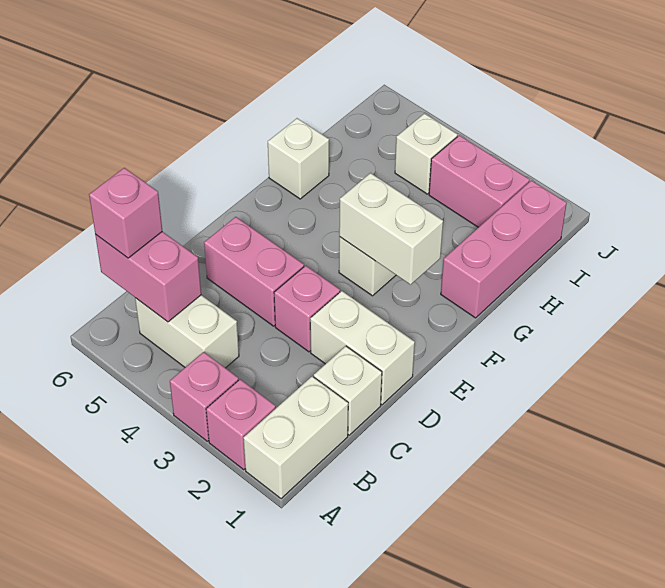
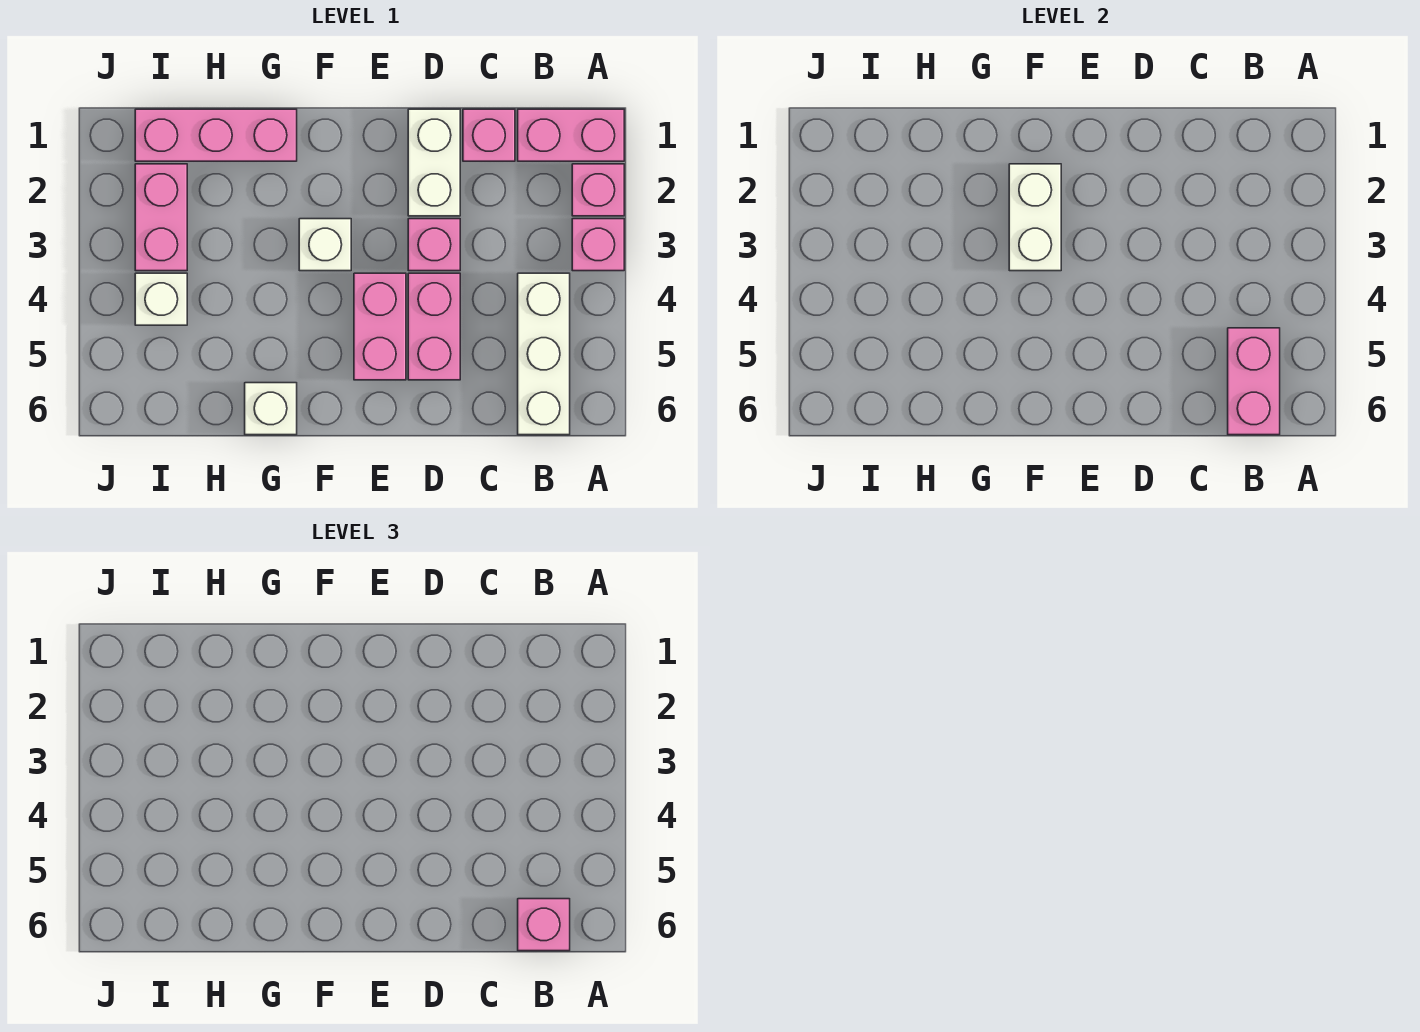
white 1x2 brick [243,376,348,499] -> pink 1x2 brick [518,109,624,161]
white 1x2 brick [135,295,239,368] -> white 1x3 brick [518,273,570,435]
white 1x1 brick [314,346,382,435] -> pink 1x1 brick [463,109,515,161]
none -> pink 1x2 brick [354,273,406,380]

